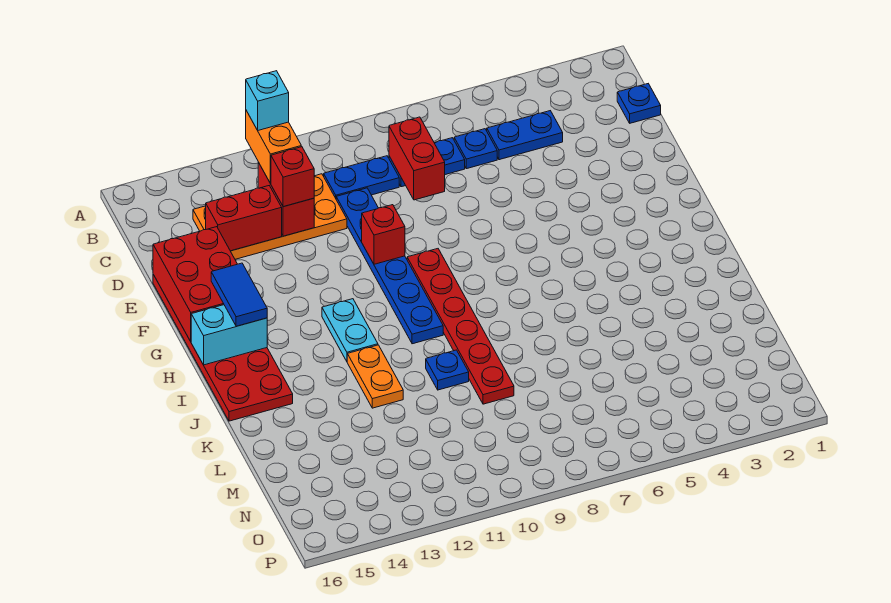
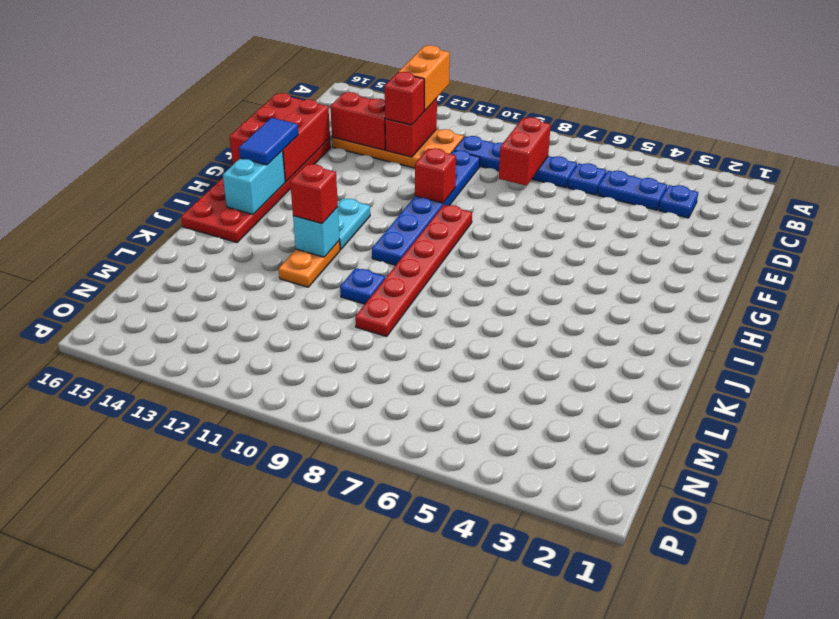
cyan 1x1 brick [246,71,289,130] -> cyan 1x1 brick moved to [293,207,340,257]
blue 1x1 plate [617,84,661,123] -> blue 1x1 plate moved to [659,185,698,218]
cyan 1x2 brick [191,305,267,365] -> cyan 1x2 brick turned to [223,151,285,214]
none -> red 1x1 brick [290,164,338,224]

